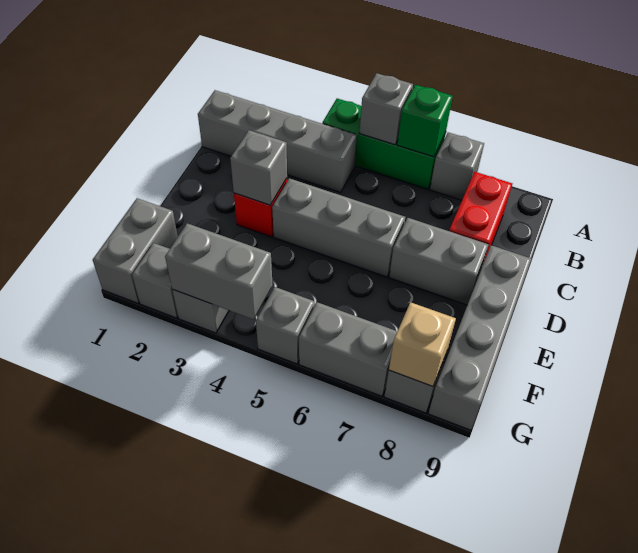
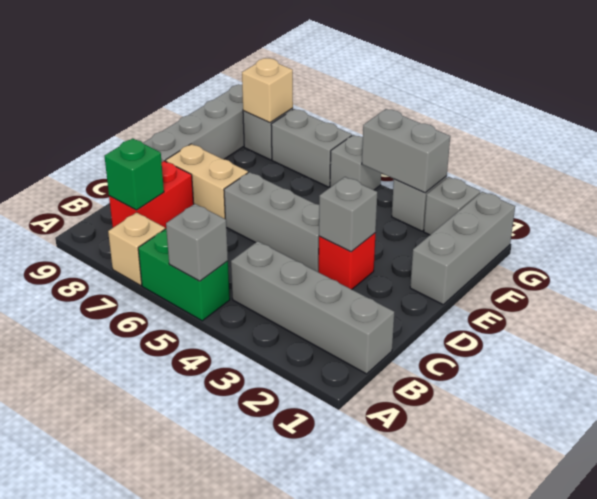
green 1x3 brick [322,99,446,189] -> green 1x2 brick [138,229,230,321]
green 1x1 brick [397,85,453,157] -> green 1x1 brick moved to [105,138,164,210]
grey 1x1 brick [430,132,484,200] -> tan 1x1 brick [108,212,165,285]
grey 1x2 brick [389,218,489,305] -> tan 1x2 brick [166,144,248,219]
grey 1x2 brick [93,198,178,303] -> grey 1x3 brick [410,192,515,304]

